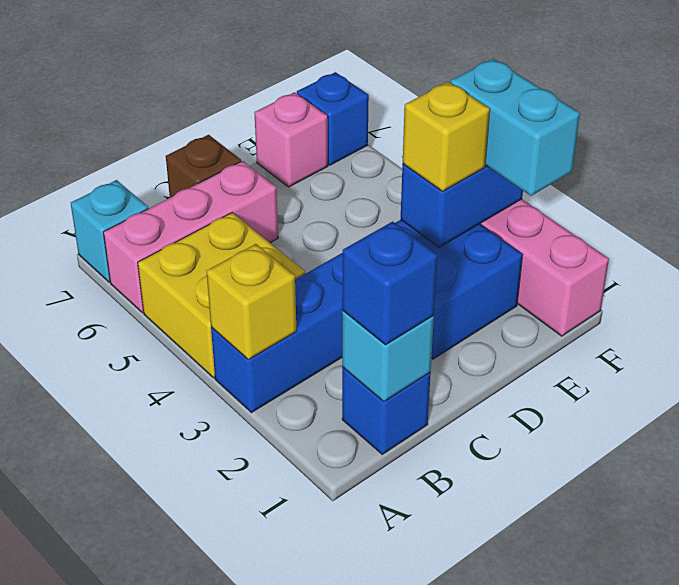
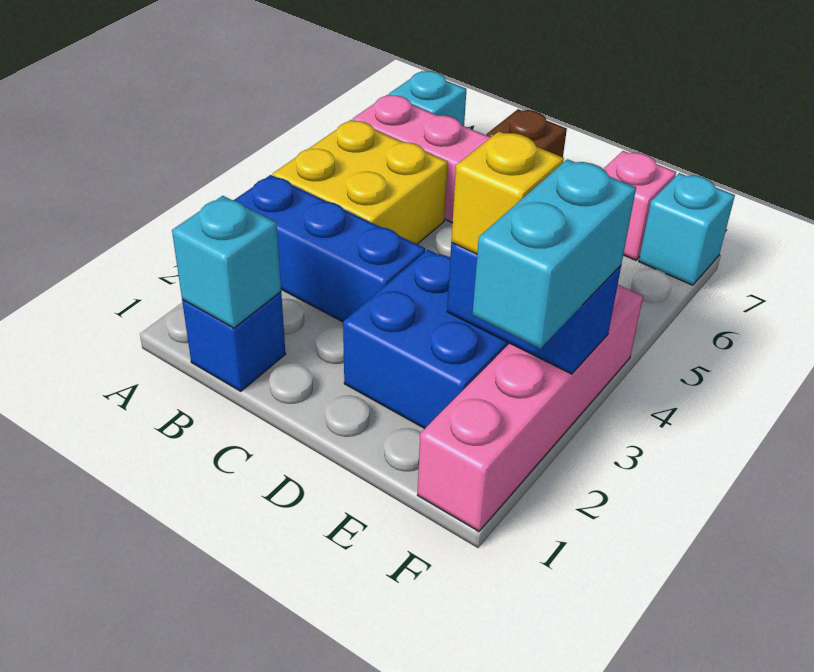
yellow 1x1 brick [207,244,296,360] -> none
blue 1x1 brick [342,222,437,345] -> none
blue 1x1 brick [297,72,369,165] -> cyan 1x1 brick [639,173,735,285]

